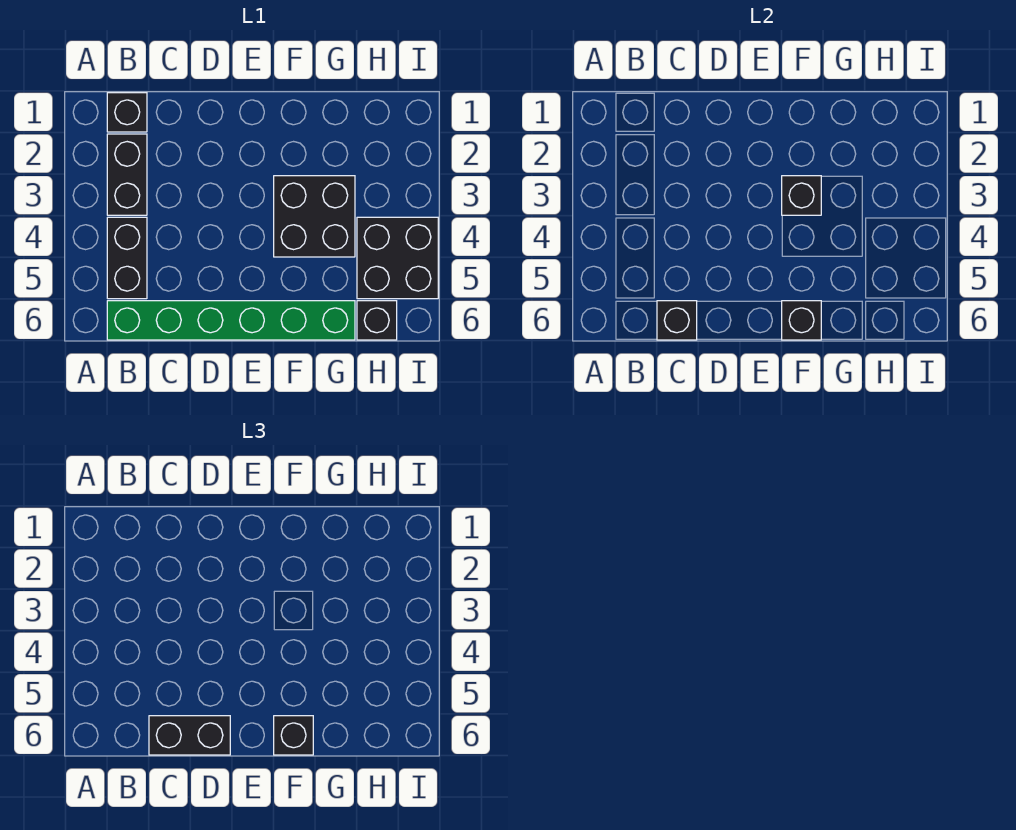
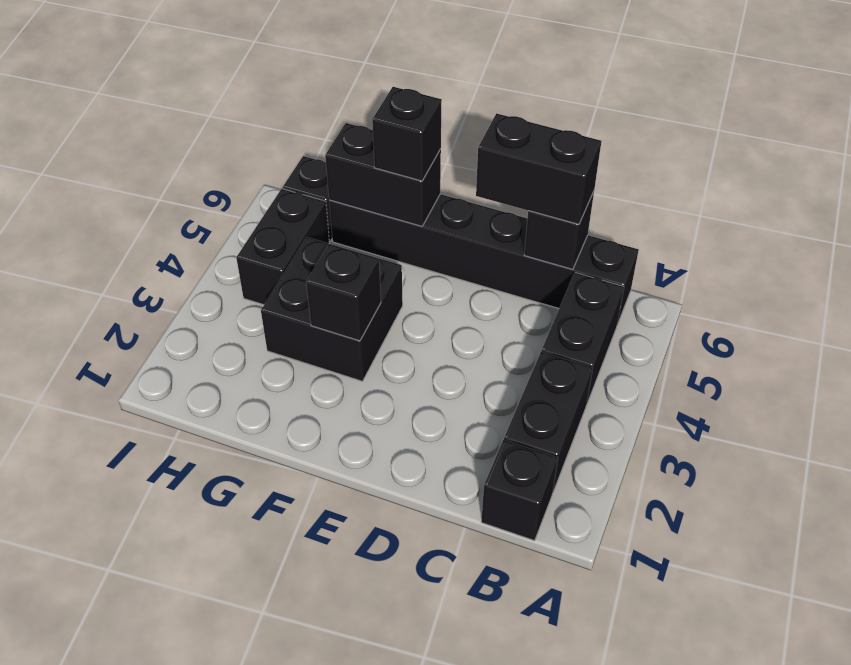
green 1x6 brick [107,301,355,340] -> black 1x6 brick [329,194,639,325]
black 1x1 brick [782,301,821,340] -> black 1x2 brick [325,123,441,226]
black 2x2 brick [357,217,438,299] -> black 1x2 brick [236,189,329,305]

